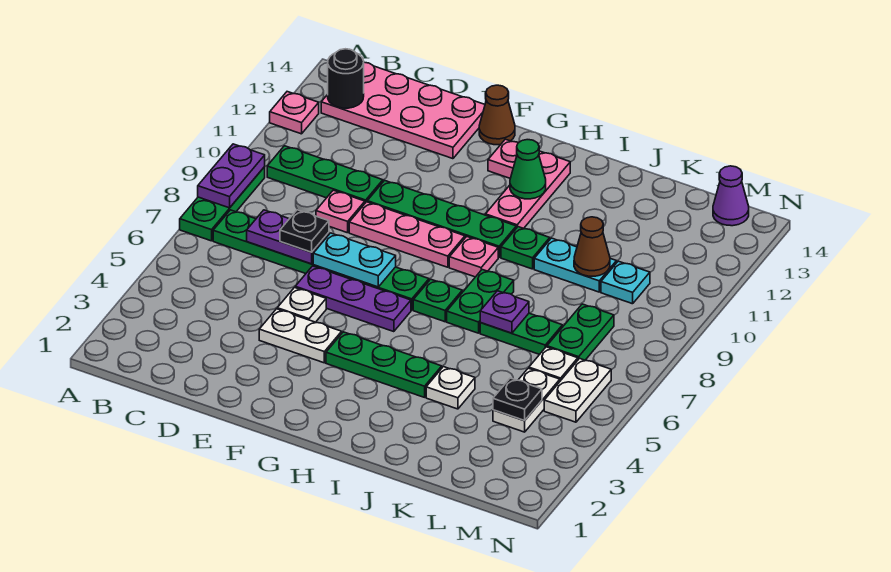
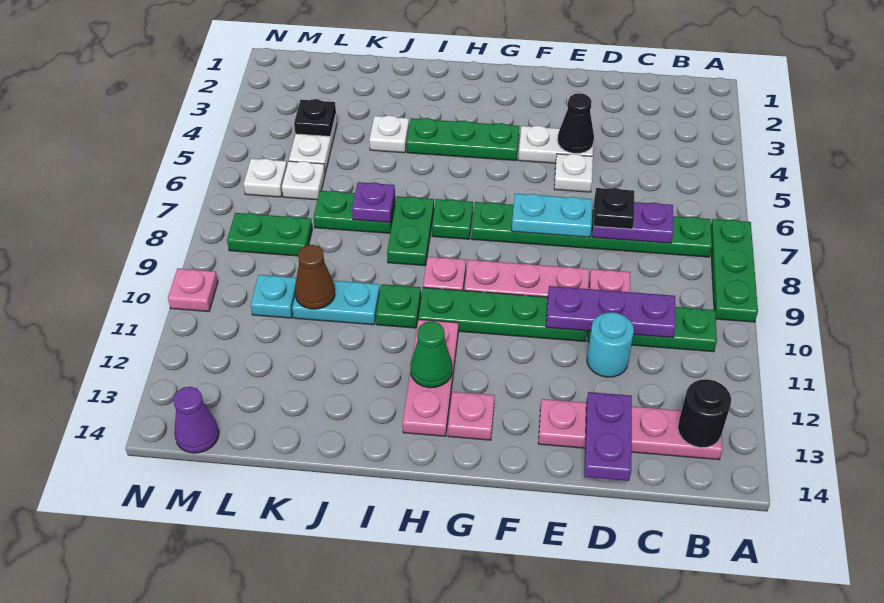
purple 1x2 plate [198,144,265,208] -> purple 1x2 plate moved to [584,392,632,481]
pink 1x1 plate [270,92,319,134] -> pink 1x1 plate moved to [168,269,218,312]
pink 2x4 plate [321,62,485,159] -> pink 1x4 plate [538,399,723,460]
none -> cyan 1x1 round brick [587,312,634,377]
none -> black 1x1 cone [558,93,594,153]
purple 1x3 plate [295,266,411,332] -> purple 1x3 plate moved to [546,286,676,338]
brown 1x1 cone [479,85,515,145] -> none
green 1x2 plate [547,304,614,360] -> green 1x2 plate turned to [227,213,312,256]
white 1x2 plate [544,358,611,422] -> white 1x1 plate [244,159,287,197]

